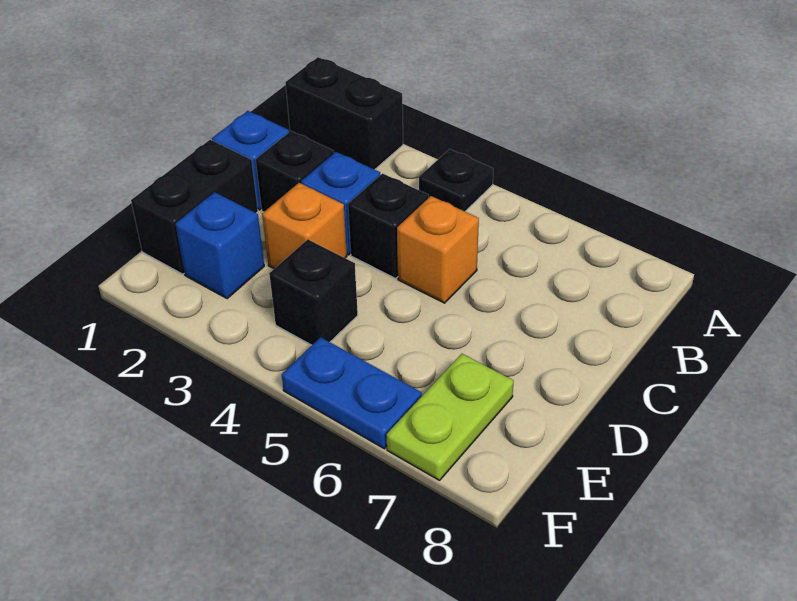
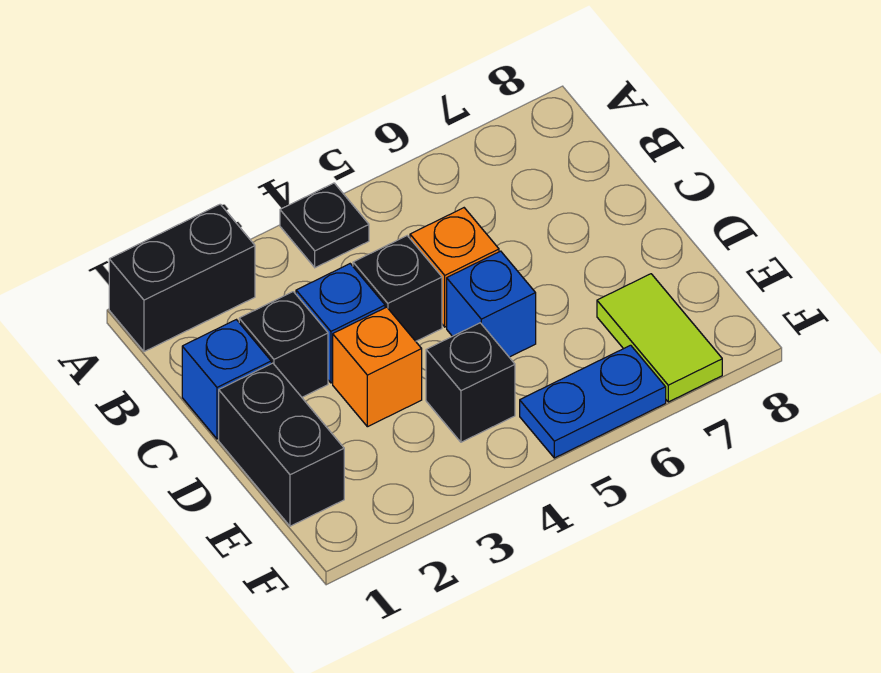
blue 1x1 brick [175,192,264,299] -> blue 1x1 brick moved to [447,251,536,357]
lime 1x2 plate [386,354,514,480] -> lime 1x2 tile [597,274,722,402]

